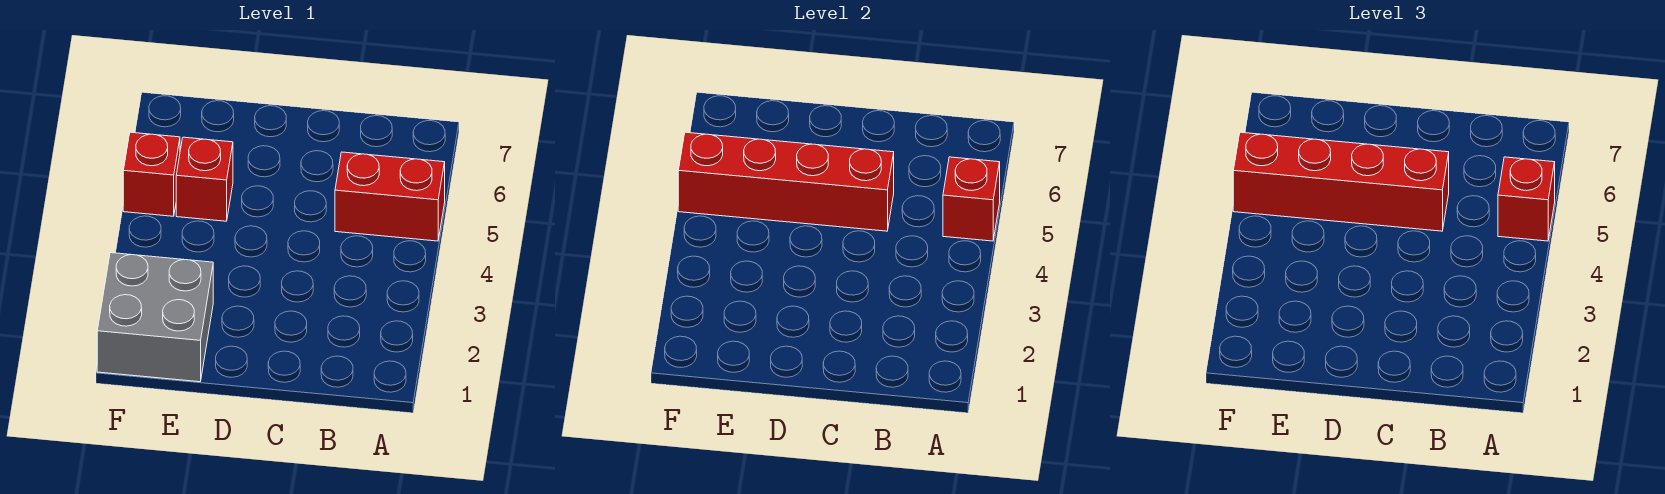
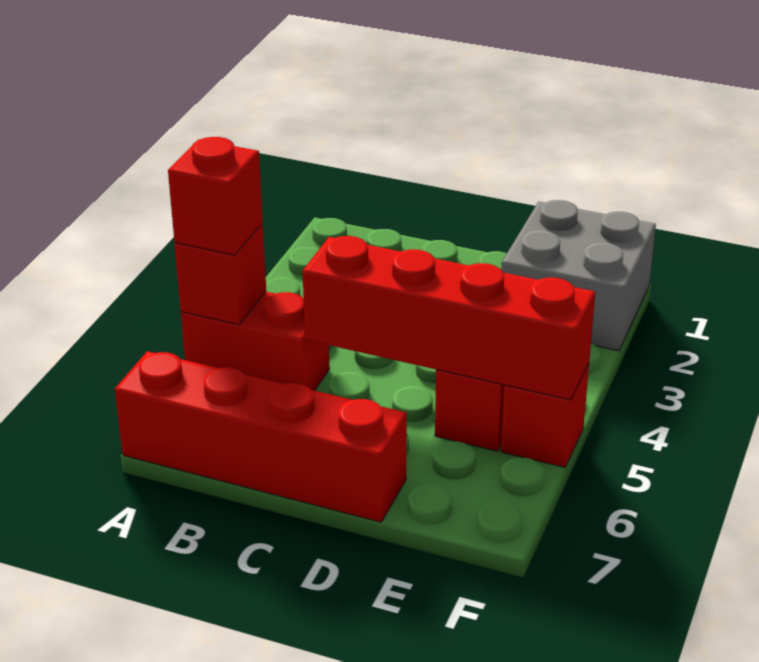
red 1x4 brick [1233,132,1449,231] -> red 1x4 brick moved to [115,351,407,522]

